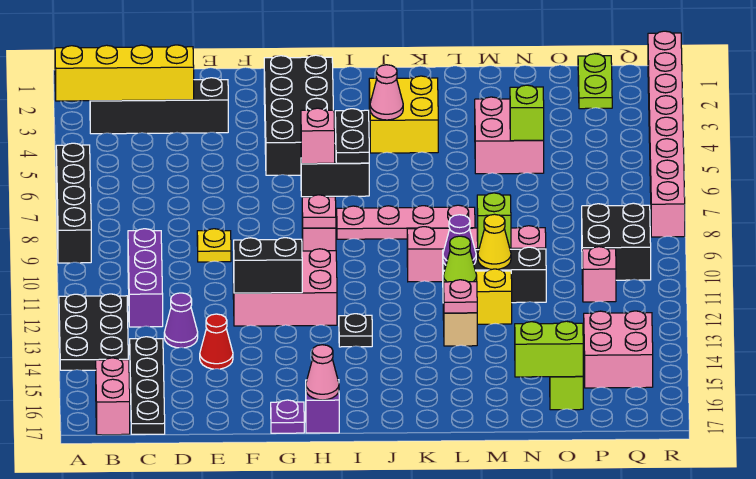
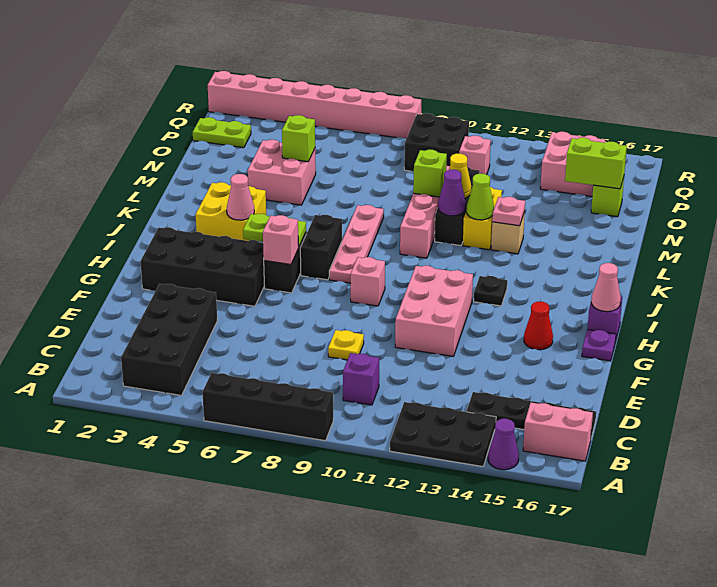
yellow 1x4 brick [55,45,194,101] -> none
black 1x4 brick [90,78,228,134] -> black 2x4 brick [121,284,217,395]
purple 1x3 brick [128,229,163,327] -> purple 1x1 brick [343,353,379,405]
purple 1x1 cone [164,293,198,348] -> purple 1x1 cone moved to [488,419,519,470]
red 1x1 cone [200,314,233,369] -> red 1x1 cone moved to [524,302,553,350]
black 1x2 brick [233,238,302,293] -> black 1x2 brick moved to [300,215,342,280]
pink 1x1 plate [302,195,336,228] -> none
black 1x2 plate [335,109,369,163] -> lime 1x2 plate [243,214,306,246]
lime 1x2 brick [515,321,583,377] -> lime 1x2 brick turned to [565,138,627,189]

